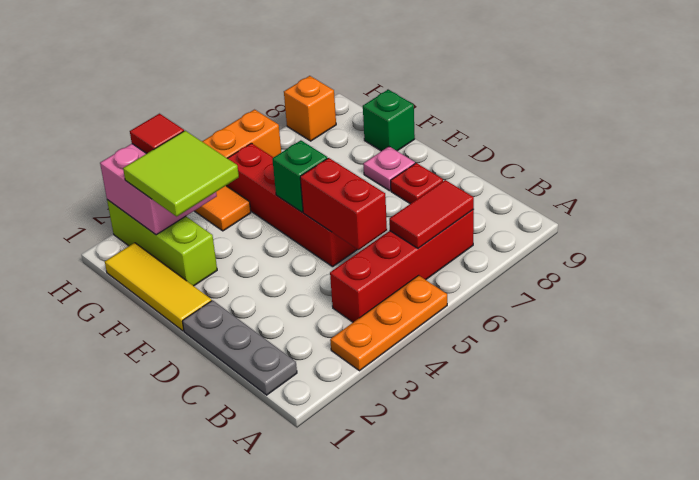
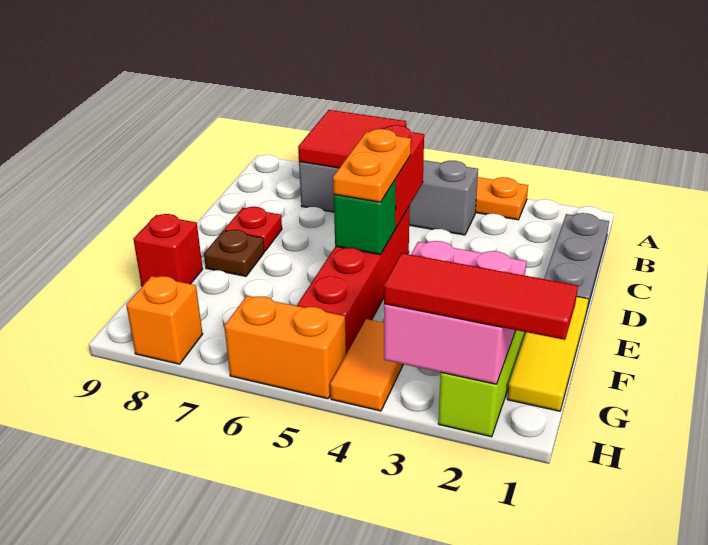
red 1x4 brick [330,210,474,322] -> grey 1x4 brick [299,160,478,235]
red 1x2 tile [389,180,474,248] -> red 2x2 tile [298,110,406,168]
none -> orange 1x2 plate [333,129,411,202]
pink 1x1 plate [363,147,415,191] -> brown 1x1 plate [204,230,264,276]
lime 2x2 tile [123,131,239,216] -> none
green 1x1 brick [363,90,415,151] -> red 1x1 brick [133,214,203,286]
red 1x1 tile [130,114,184,154] -> red 1x3 tile [384,253,578,340]

